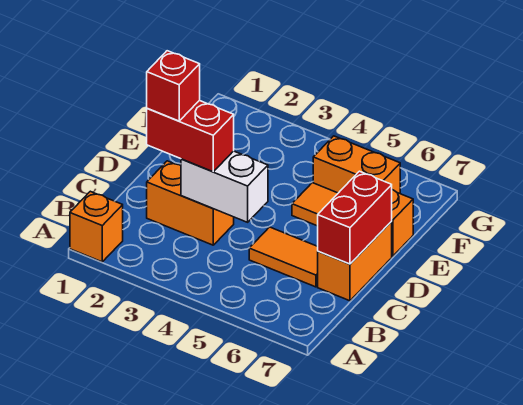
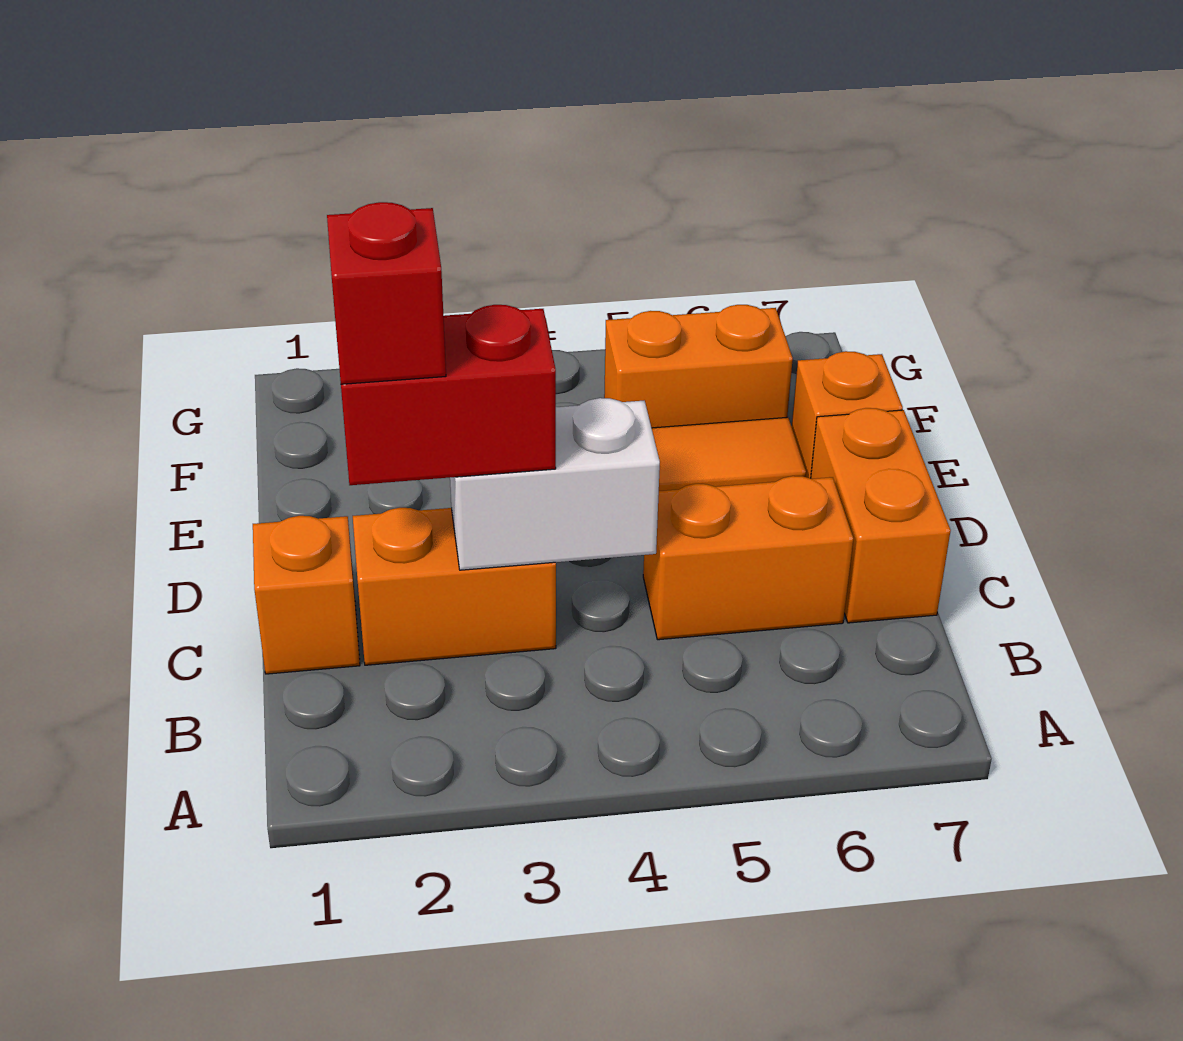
orange 1x1 brick [70,191,123,262] -> orange 1x1 brick moved to [253,516,360,674]
orange 1x2 tile [249,227,318,287] -> orange 1x2 brick [643,476,853,640]
red 1x2 brick [318,171,392,264] -> none

